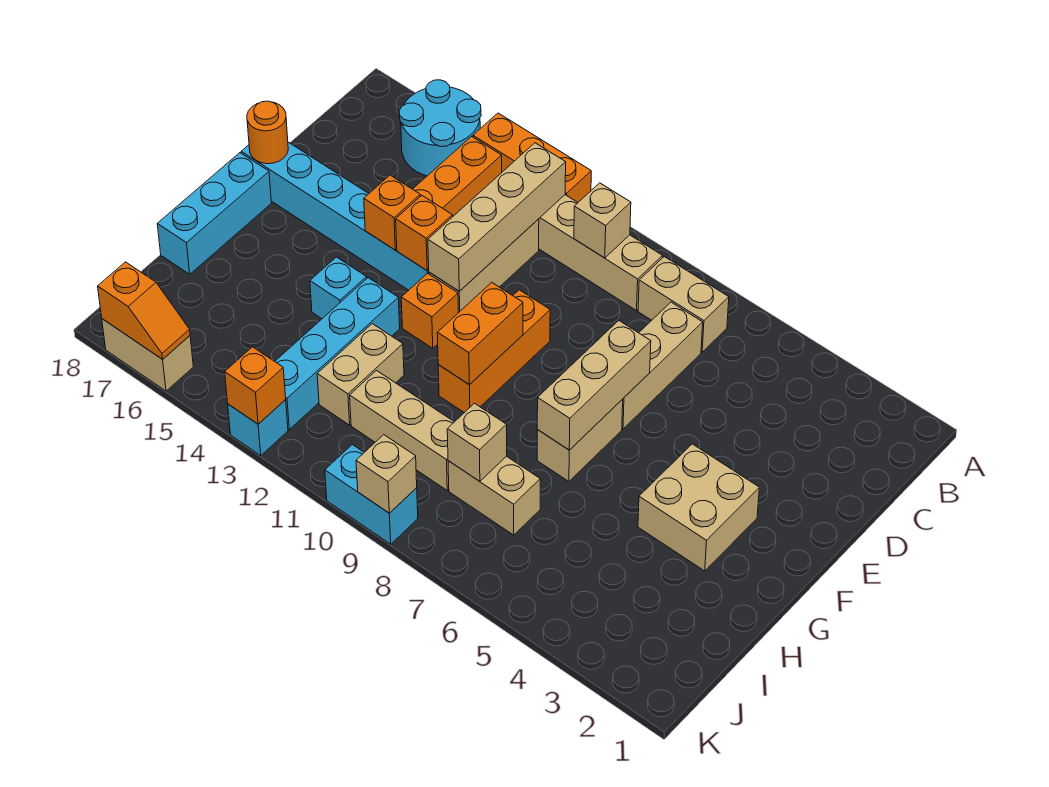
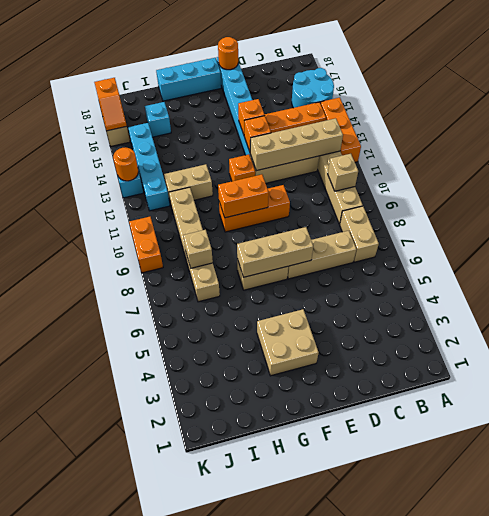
cyan 1x4 brick [275,278,400,429] -> cyan 1x4 brick turned to [128,123,170,211]
cyan 1x1 brick [310,257,367,319] -> cyan 1x1 brick moved to [145,102,171,137]
cyan 1x2 brick [325,445,418,544] -> orange 1x2 brick [129,217,163,273]
tan 1x1 brick [356,435,417,513] -> none
orange 1x1 brick [225,347,286,424] -> orange 1x1 round brick [113,147,138,181]

